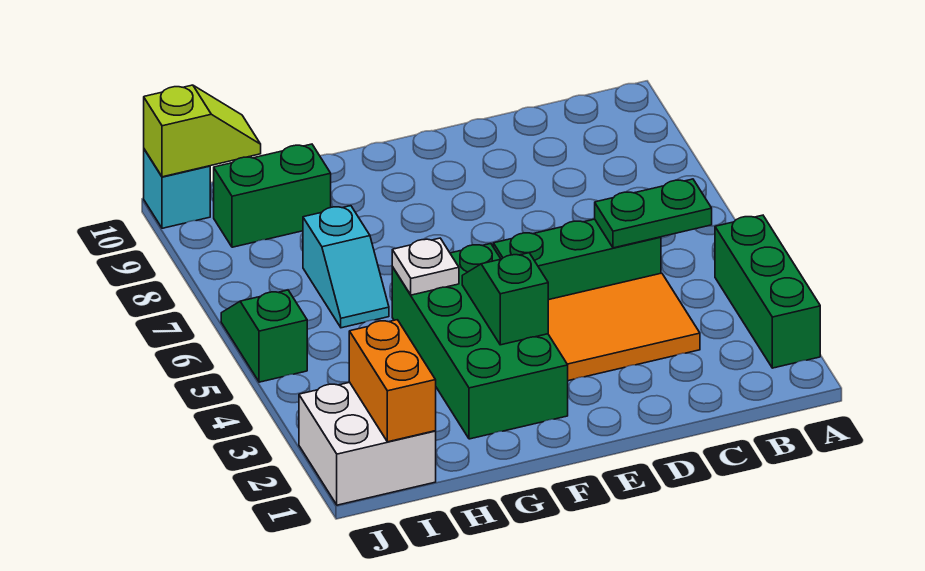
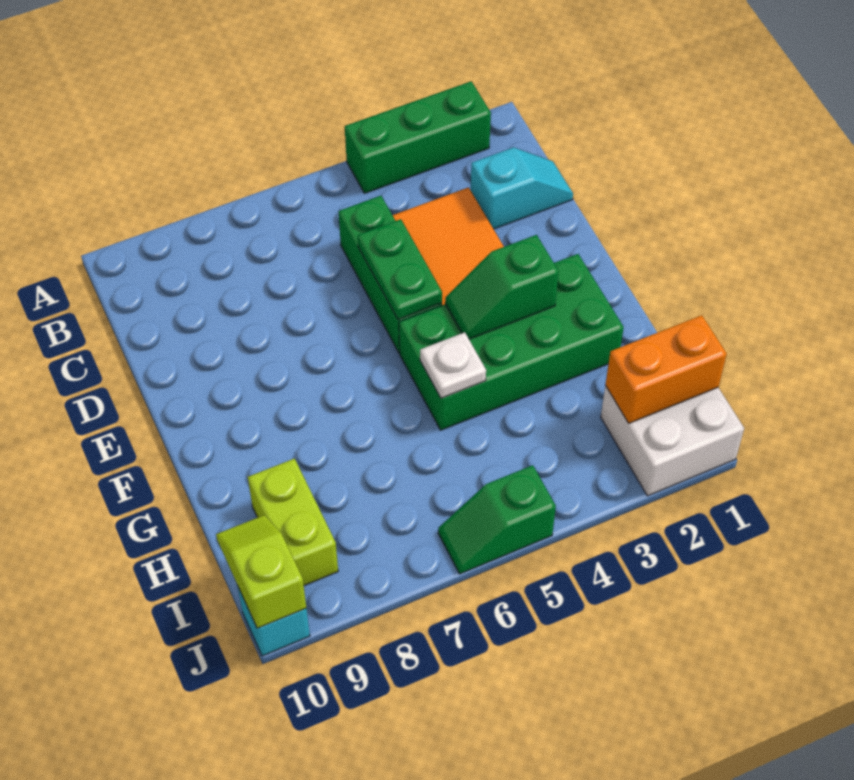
green 1x2 plate [595,179,712,248] -> green 1x2 plate moved to [358,219,442,320]
cyan 1x2 slope [303,206,389,328] -> cyan 1x2 slope moved to [471,147,573,229]
green 1x2 brick [214,144,331,247] -> lime 1x2 brick [248,459,338,585]

